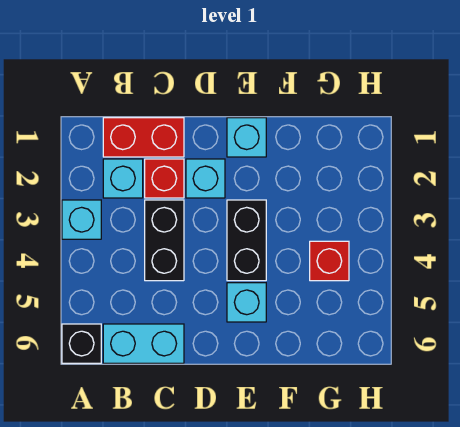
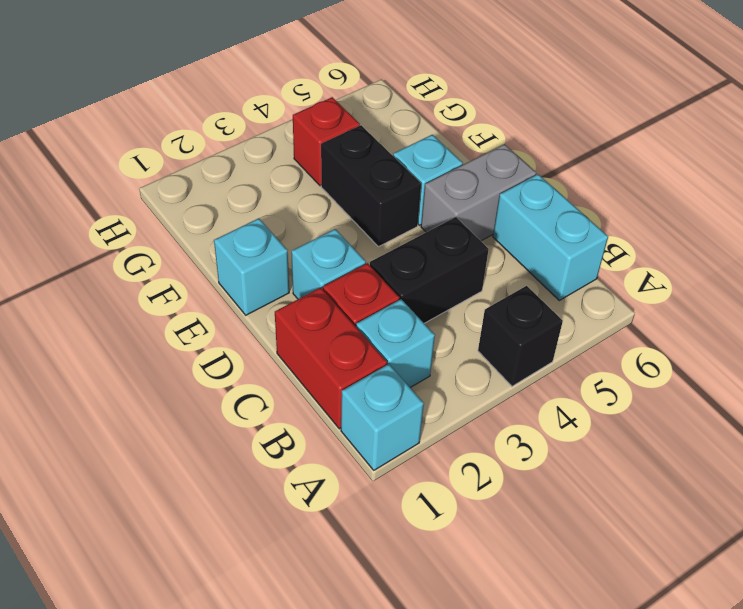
cyan 1x1 brick [62,200,101,239] -> cyan 1x1 brick moved to [341,364,424,470]
black 1x1 brick [62,324,101,363] -> black 1x1 brick moved to [478,286,563,386]
none -> grey 1x2 brick [421,144,536,241]
black 1x2 brick [227,200,266,281] -> black 1x2 brick turned to [321,125,421,247]

